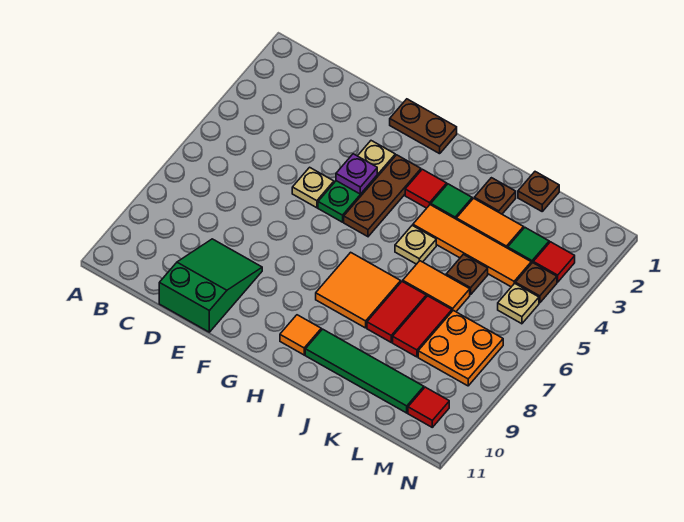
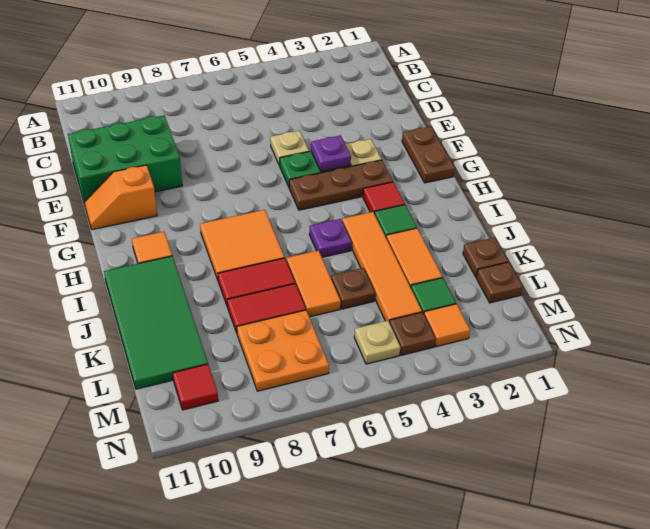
green 2x3 slope [159,239,262,332] -> green 2x3 brick [68,115,182,202]
none -> orange 1x2 slope [84,165,157,230]
tan 1x1 plate [395,225,436,264] -> purple 1x1 plate [309,219,351,257]
green 1x4 tile [305,329,424,413] -> green 2x4 tile [104,256,208,389]
brown 1x1 plate [474,178,516,214] -> brown 1x1 plate moved to [476,262,523,303]
red 1x1 tile [533,242,575,282] -> orange 1x1 tile [424,304,470,347]

